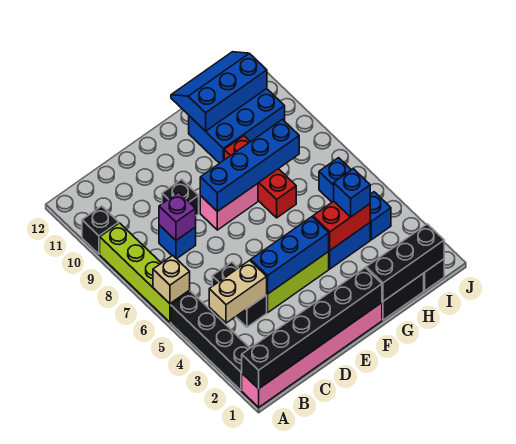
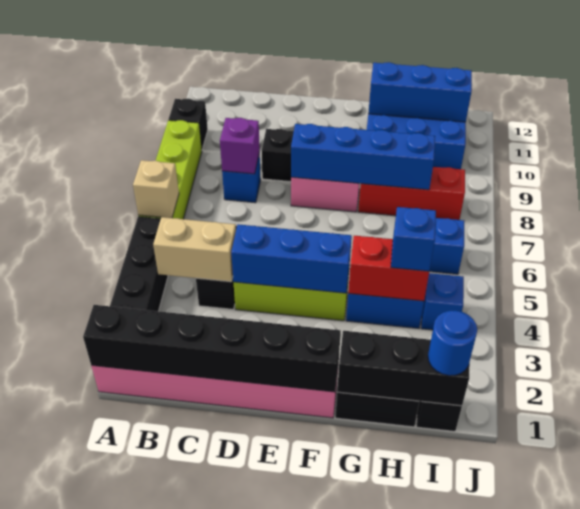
red 1x3 brick [224,136,296,218] -> red 1x3 brick turned to [358,167,465,220]
none -> blue 1x1 round brick [428,310,477,376]

